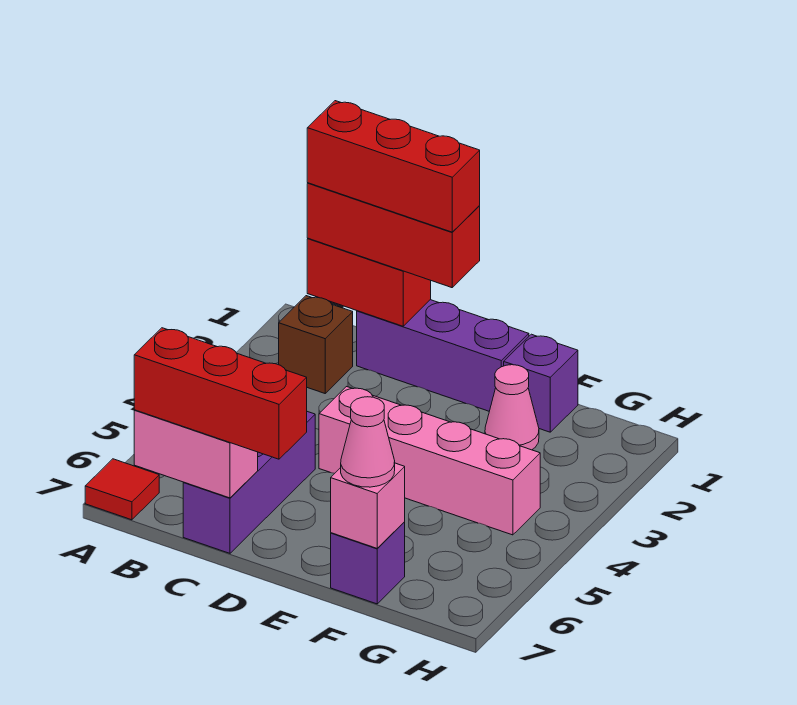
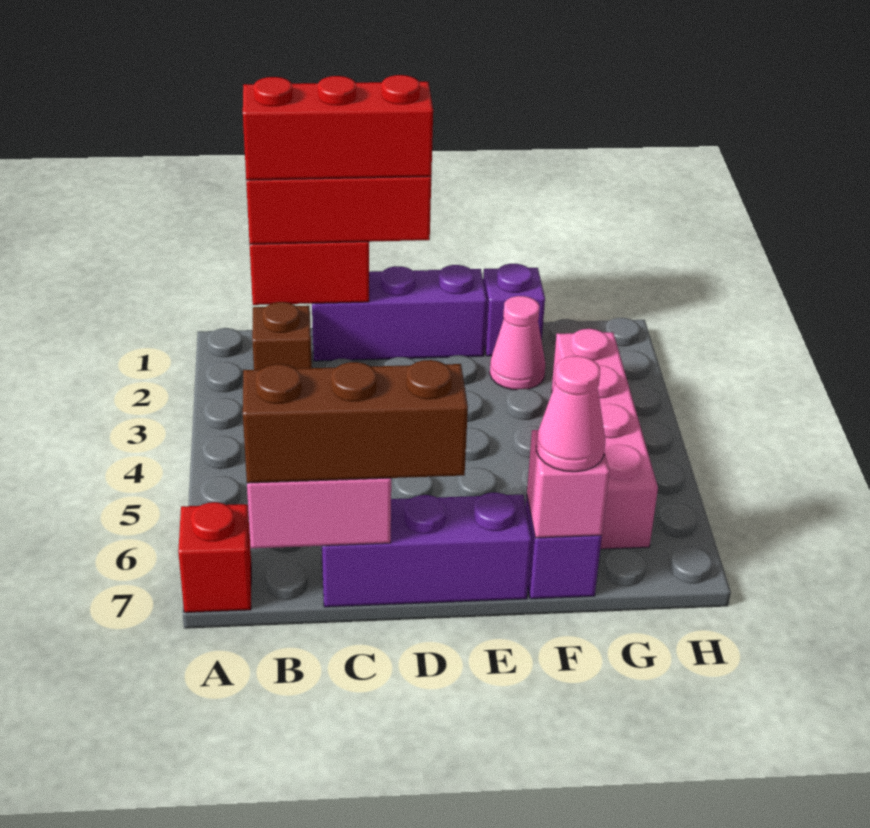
red 1x1 tile [85,459,159,520] -> red 1x1 brick [178,502,251,613]
red 1x3 brick [134,328,307,459] -> brown 1x3 brick [243,360,468,483]
purple 1x3 brick [183,412,315,553] -> purple 1x3 brick turned to [322,493,532,607]
pink 1x4 brick [319,387,540,535] -> pink 1x4 brick turned to [552,329,658,549]

